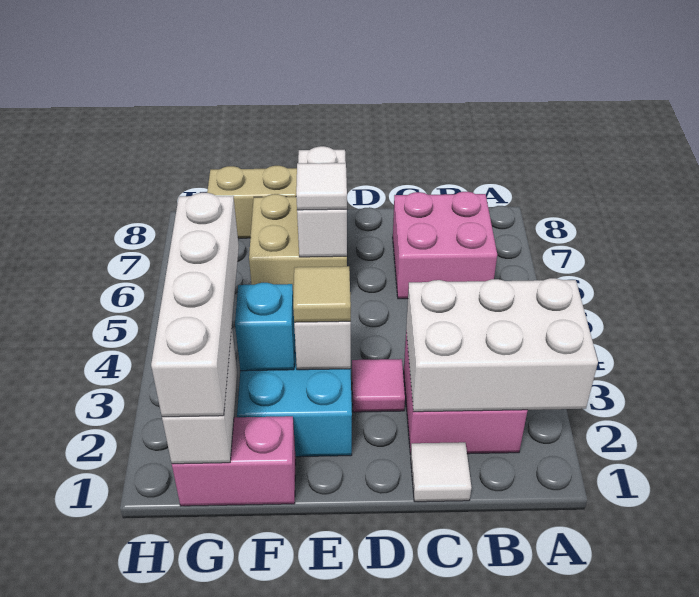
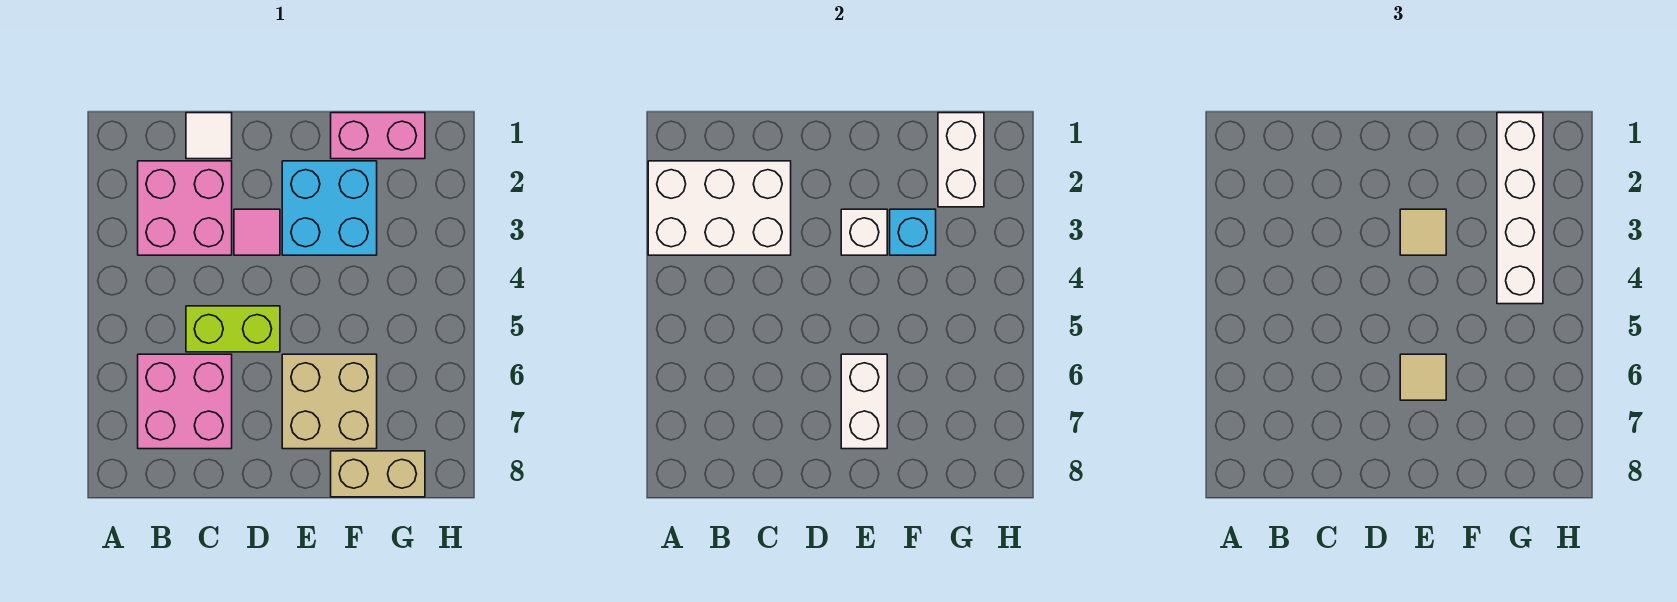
none -> lime 1x2 brick [186,306,280,352]
white 1x1 tile [296,163,347,210] -> tan 1x1 tile [1400,354,1446,400]

